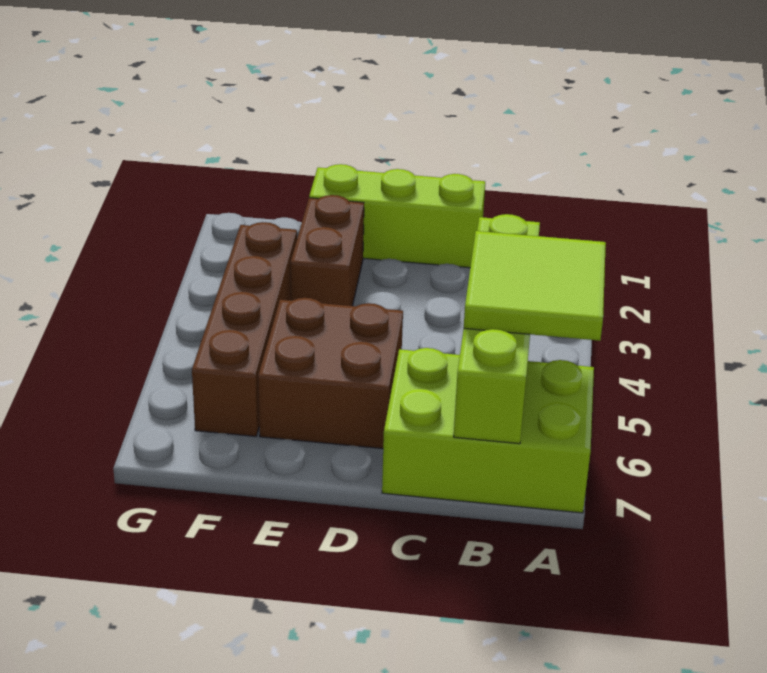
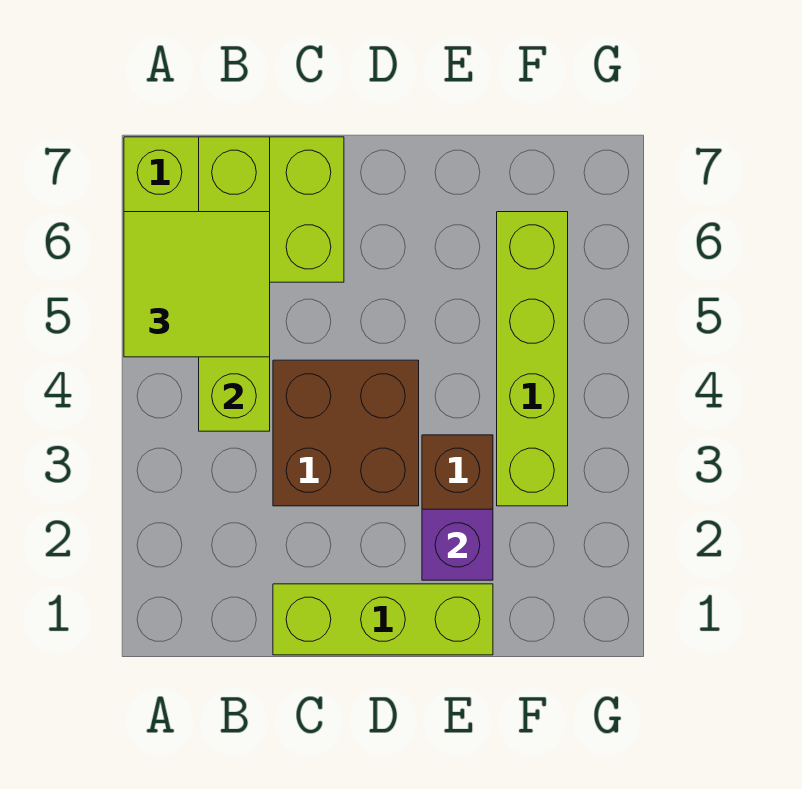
brown 2x2 brick [258,298,403,449] -> brown 2x2 brick moved to [273,360,419,506]
none -> purple 1x1 brick [422,509,493,580]
brown 1x4 brick [192,222,297,436] -> lime 1x4 brick [497,212,568,506]

